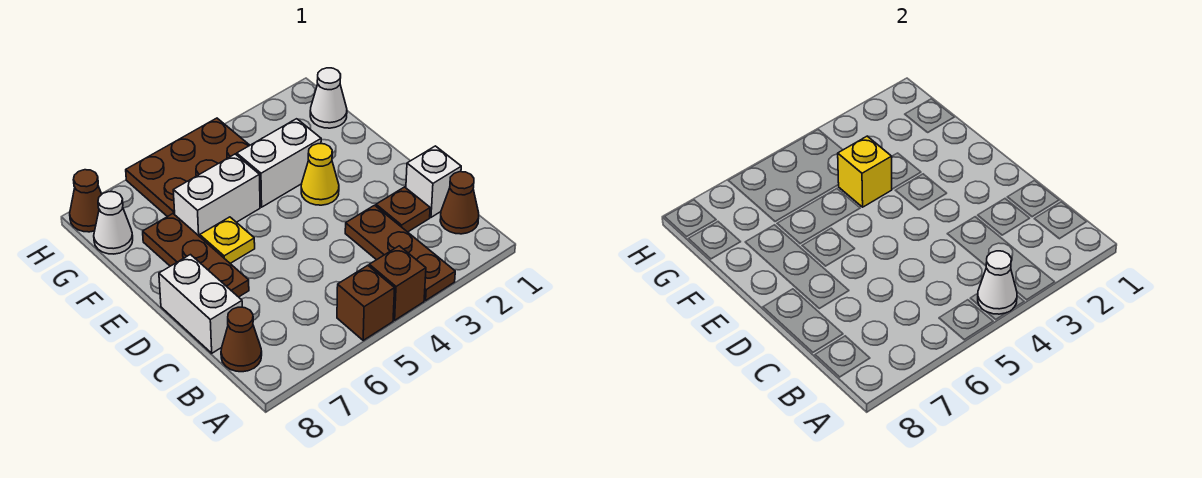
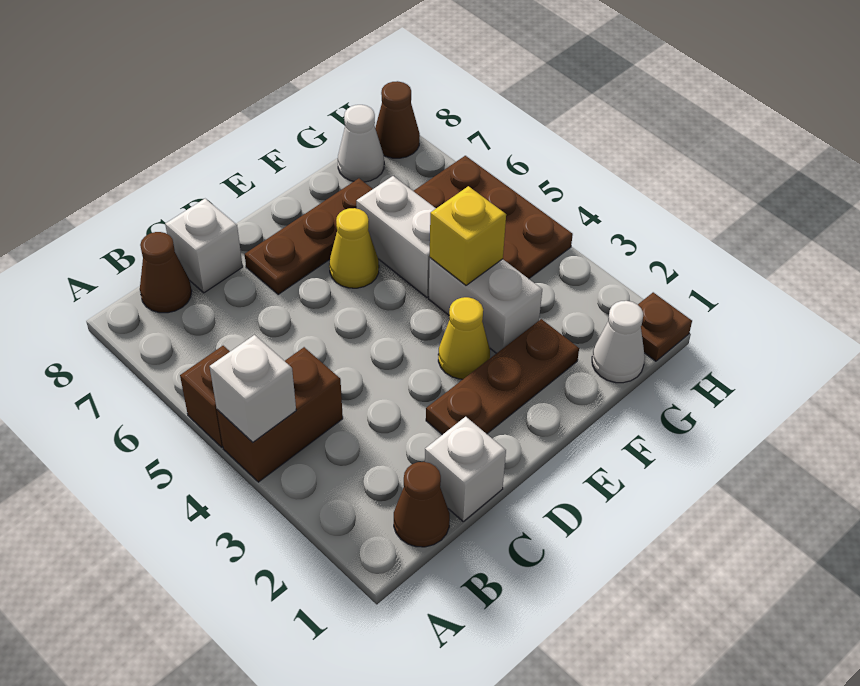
brown 1x3 plate [345,205,455,300] -> brown 1x3 plate moved to [426,319,579,435]
brown 1x1 brick [369,246,426,320] -> brown 1x2 brick [217,347,343,482]
white 1x1 cone [978,251,1017,314] -> white 1x1 brick [209,335,296,442]
brown 1x1 plate [376,187,430,232] -> brown 1x1 plate moved to [638,292,692,361]
white 1x2 brick [159,255,242,353] -> white 1x1 brick [165,199,243,293]
yellow 1x1 plate [200,217,255,263] -> yellow 1x1 cone [329,208,379,288]

